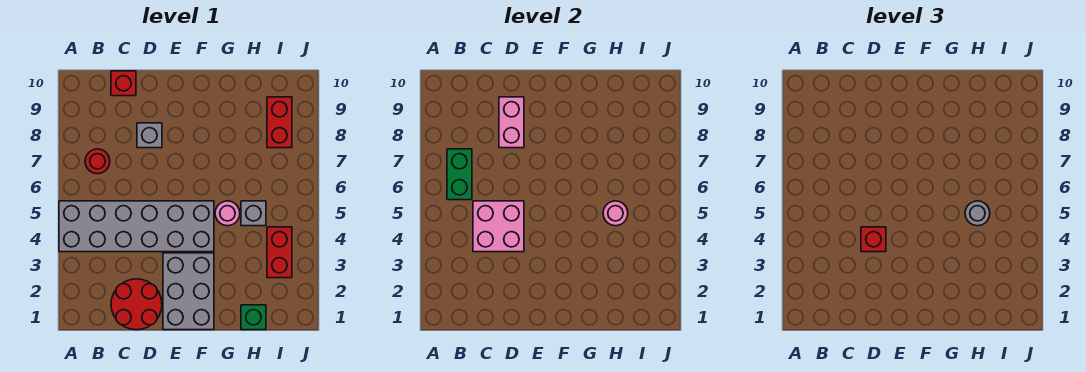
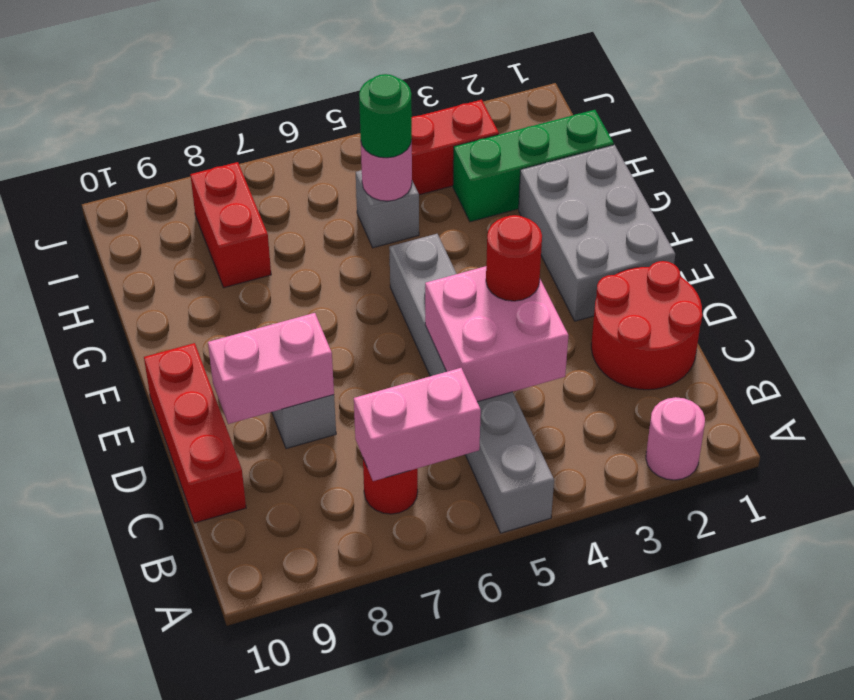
grey 2x6 brick [59,201,214,252] -> grey 1x6 brick [389,234,554,533]
green 1x2 brick [447,149,472,200] -> pink 1x2 brick [354,368,481,481]
red 1x1 brick [111,71,136,96] -> red 1x3 brick [144,343,246,523]
red 1x1 brick [861,227,886,252] -> red 1x1 round brick [486,215,542,301]
grey 2x3 brick [163,253,214,330] -> grey 2x3 brick turned to [519,145,675,321]
pink 1x1 round brick [215,201,240,226] -> pink 1x1 round brick moved to [646,397,705,480]
green 1x1 brick [241,305,266,330] -> green 1x3 brick [453,110,614,222]
grey 1x1 round brick [965,201,990,226] -> green 1x1 round brick [359,74,412,158]
red 1x2 brick [267,97,292,148] -> red 1x2 brick turned to [190,162,271,288]

